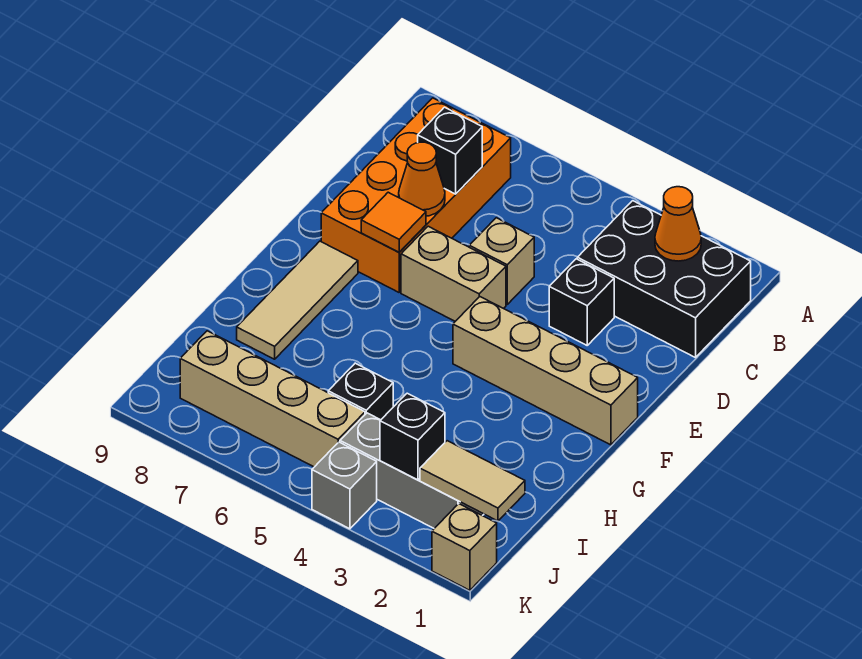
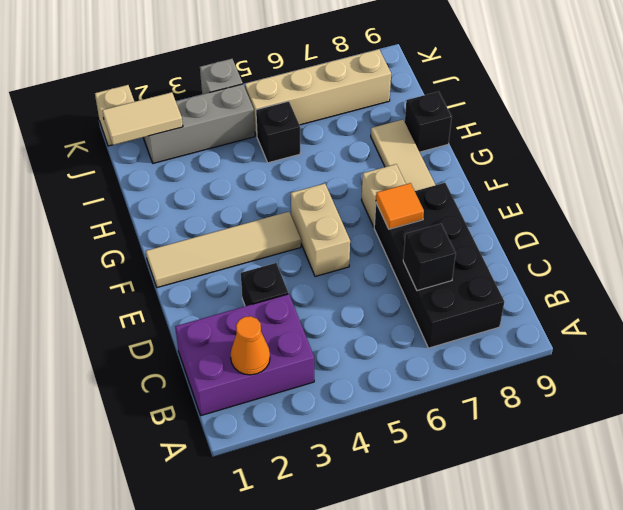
black 2x3 brick [577,201,751,358] -> purple 2x3 brick [175,294,314,416]
orange 2x4 brick [321,98,511,292] -> black 2x4 brick [374,183,504,348]
tan 1x1 brick [469,218,534,304] -> tan 1x1 brick moved to [362,164,406,227]
orange 1x1 cone [399,142,445,216] -> none
tan 1x2 brick [401,226,506,321] -> tan 1x2 brick turned to [291,184,350,276]
tan 1x4 brick [453,297,638,445] -> tan 1x4 tile [146,212,301,288]
black 1x1 brick [380,393,445,480] -> black 1x1 brick moved to [405,92,452,152]

